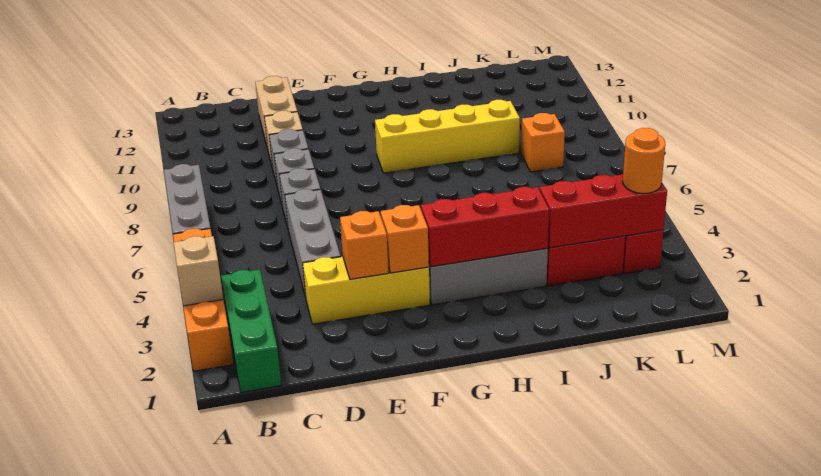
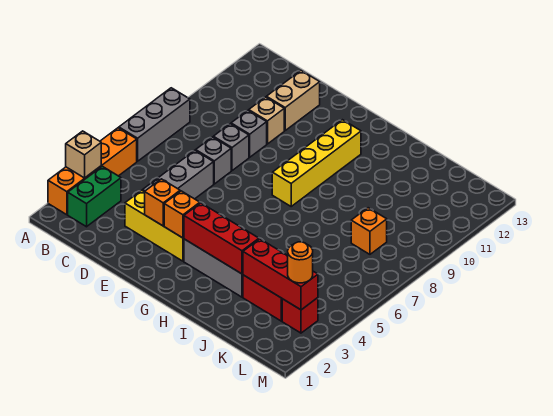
green 1x3 brick [221,270,281,392] -> green 1x2 brick [68,166,121,227]
yellow 1x4 brick [375,100,520,173] -> yellow 1x4 brick turned to [272,120,361,206]

